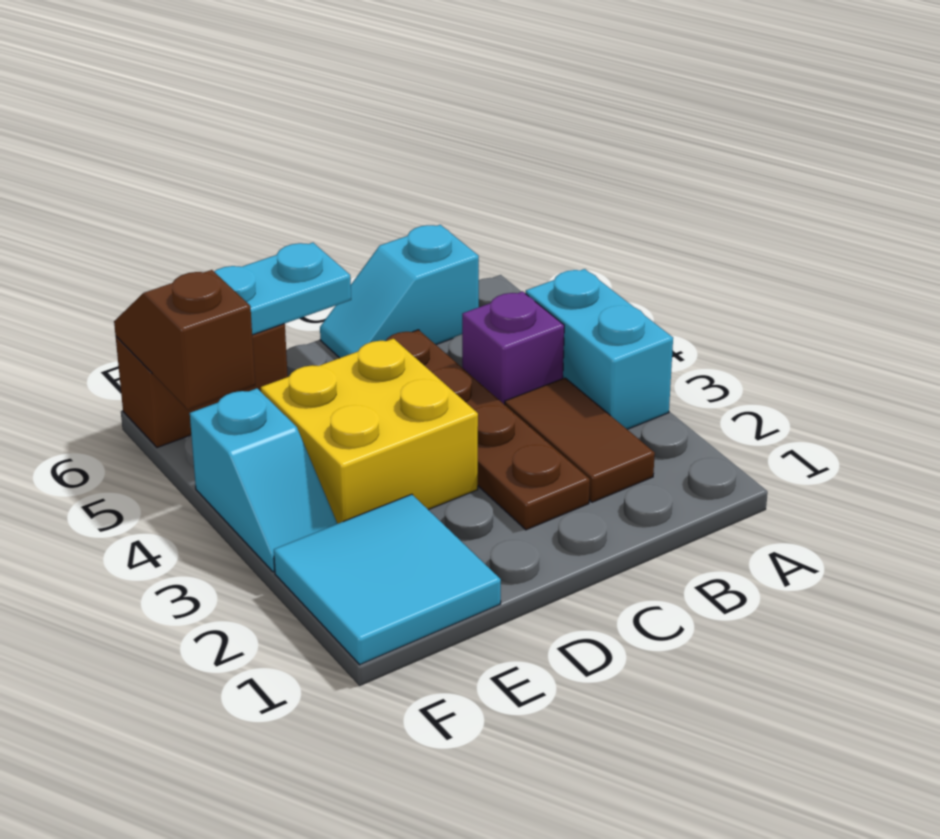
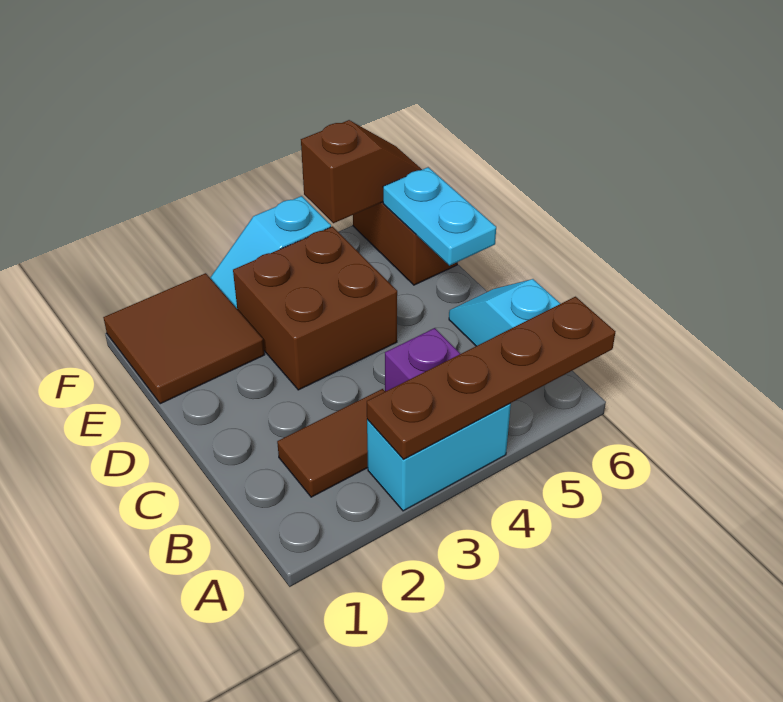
brown 1x4 plate [386,330,590,530] -> brown 1x4 plate moved to [367,297,615,459]
yellow 2x2 brick [261,339,478,524] -> brown 2x2 brick [233,227,397,390]
cyan 2x2 tile [274,494,501,665] -> brown 2x2 tile [103,273,264,404]

